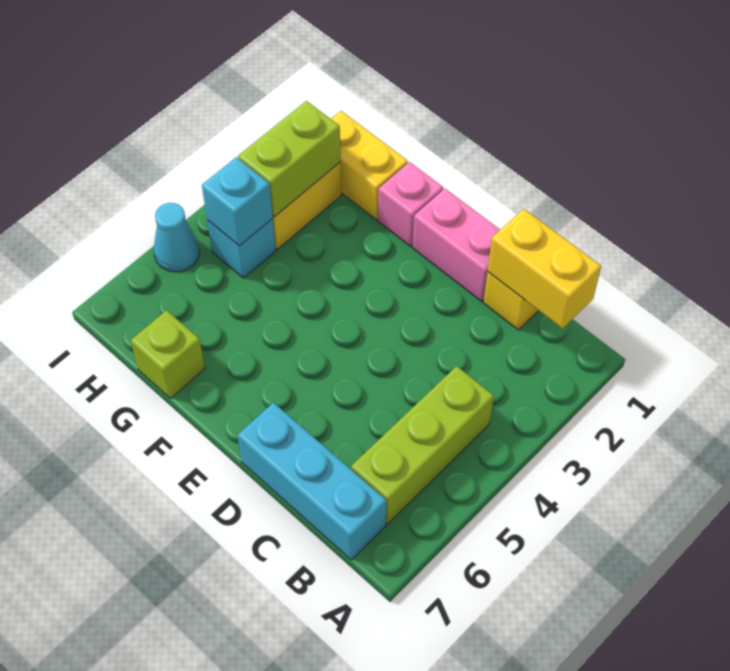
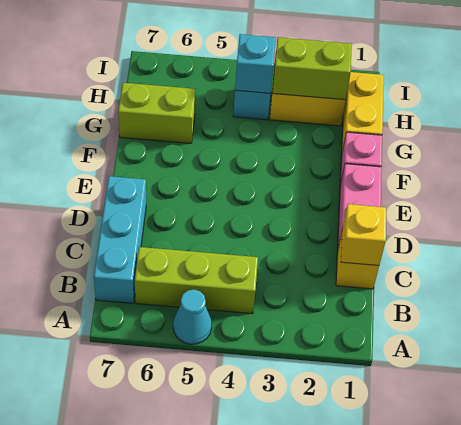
yellow 1x2 brick [488,209,601,328] -> yellow 1x1 brick [341,204,386,265]
lime 1x1 brick [131,310,205,398] -> lime 1x2 brick [118,83,196,143]
cyan 1x1 cone [154,203,200,272] -> cyan 1x1 cone moved to [173,290,212,344]

